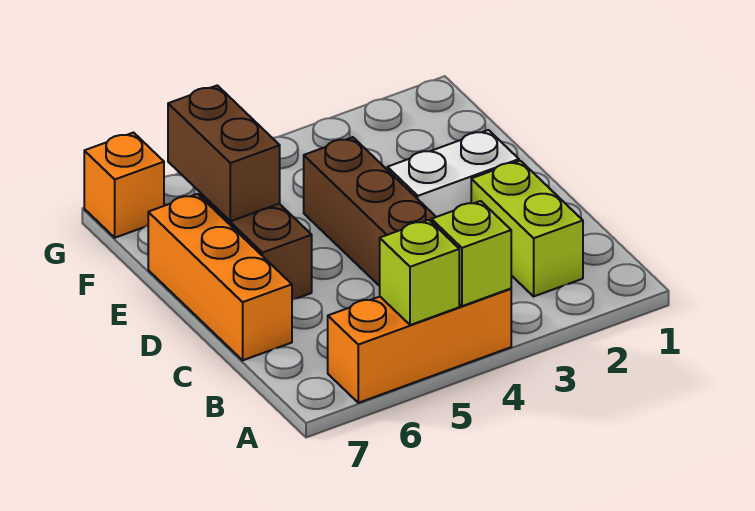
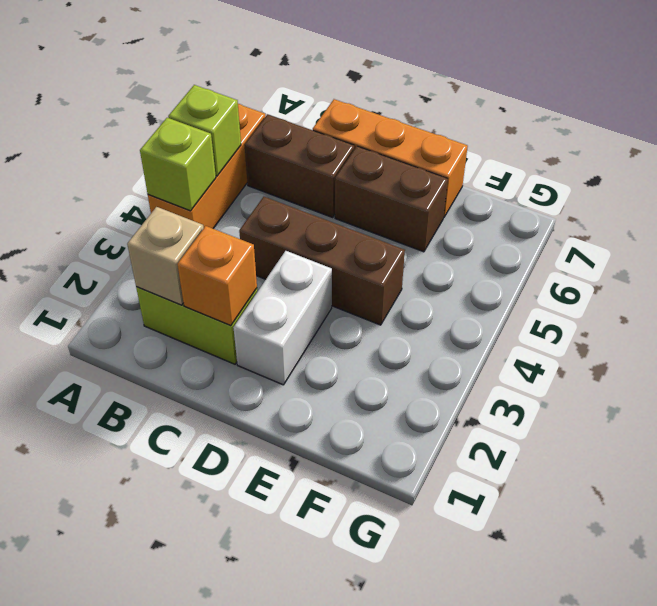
none -> tan 1x1 brick [127,207,204,305]
brown 1x2 brick [168,85,280,221] -> brown 1x2 brick moved to [245,115,354,217]
orange 1x1 brick [84,133,164,238] -> orange 1x1 brick moved to [177,226,257,326]

